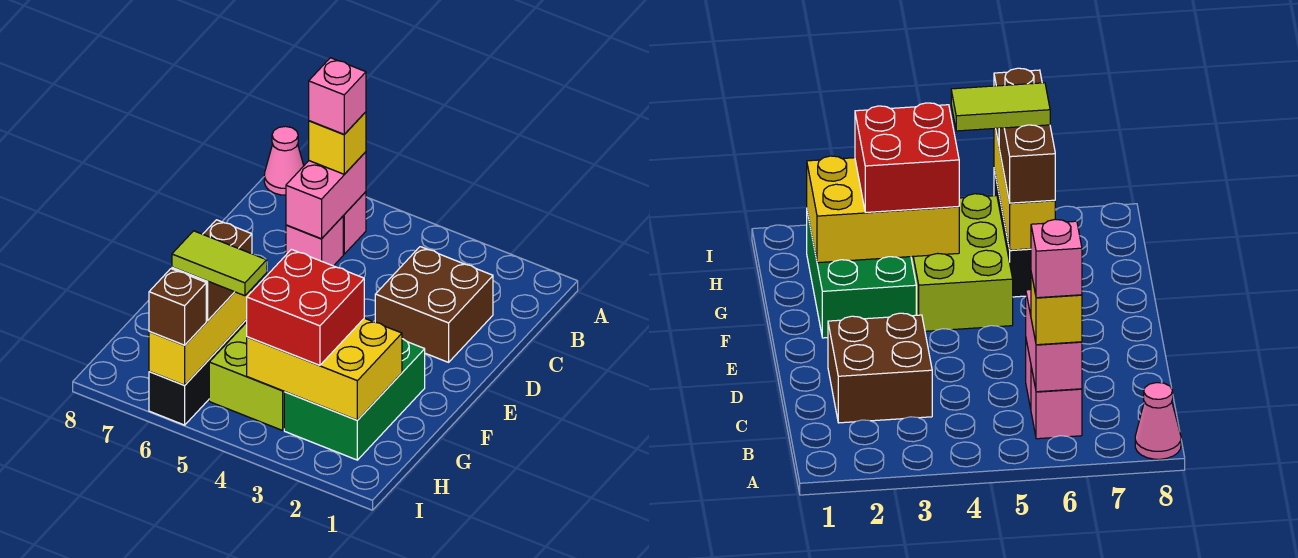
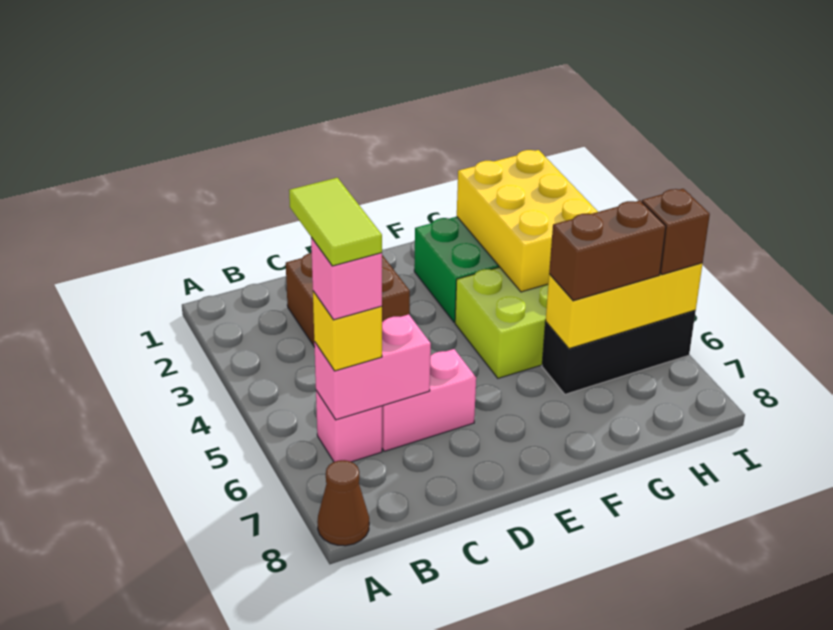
pink 1x1 cone [264,126,304,195] -> brown 1x1 cone [317,460,369,546]
pink 1x1 brick [286,216,343,266] -> pink 1x2 brick [382,349,476,451]
red 2x2 brick [246,250,364,365] -> none
lime 1x2 tile [172,231,267,296] -> lime 1x2 tile moved to [289,178,382,266]

